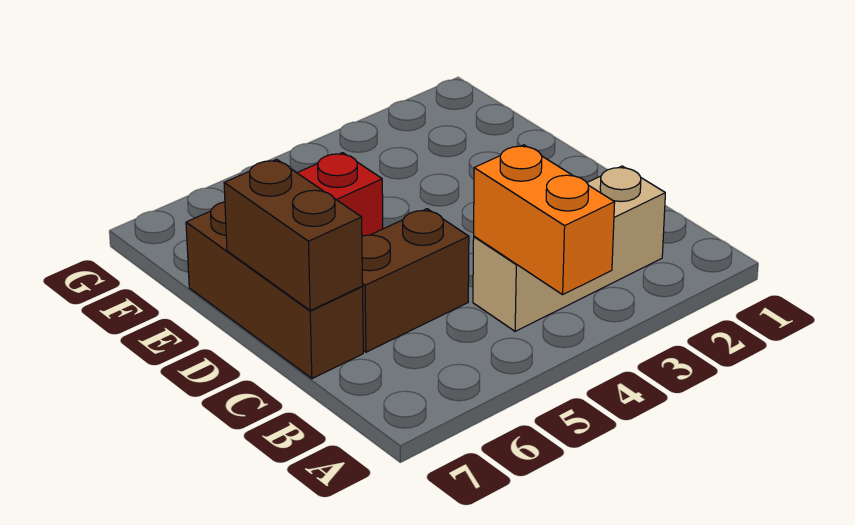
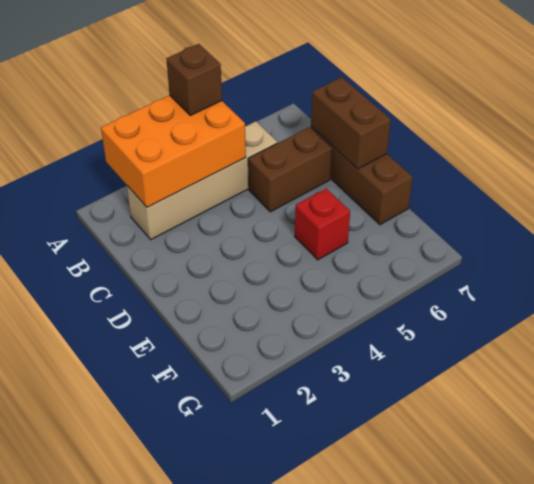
orange 1x2 brick [474,145,615,295] -> orange 2x3 brick [101,95,246,207]
none -> brown 1x1 brick [167,44,222,116]
tan 1x3 brick [473,166,665,331] -> tan 1x4 brick [127,121,277,239]

